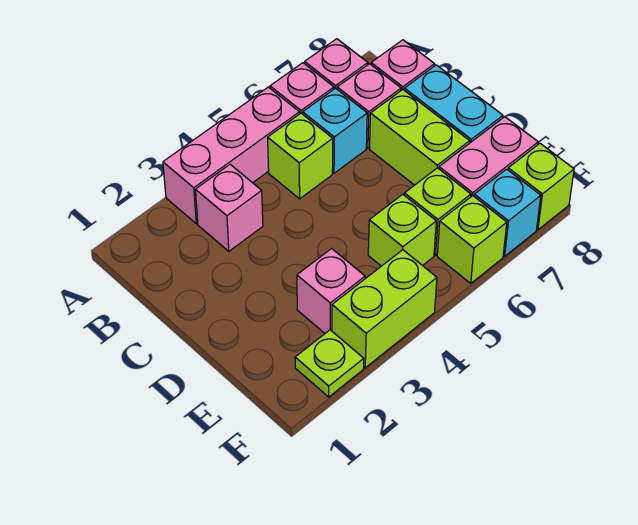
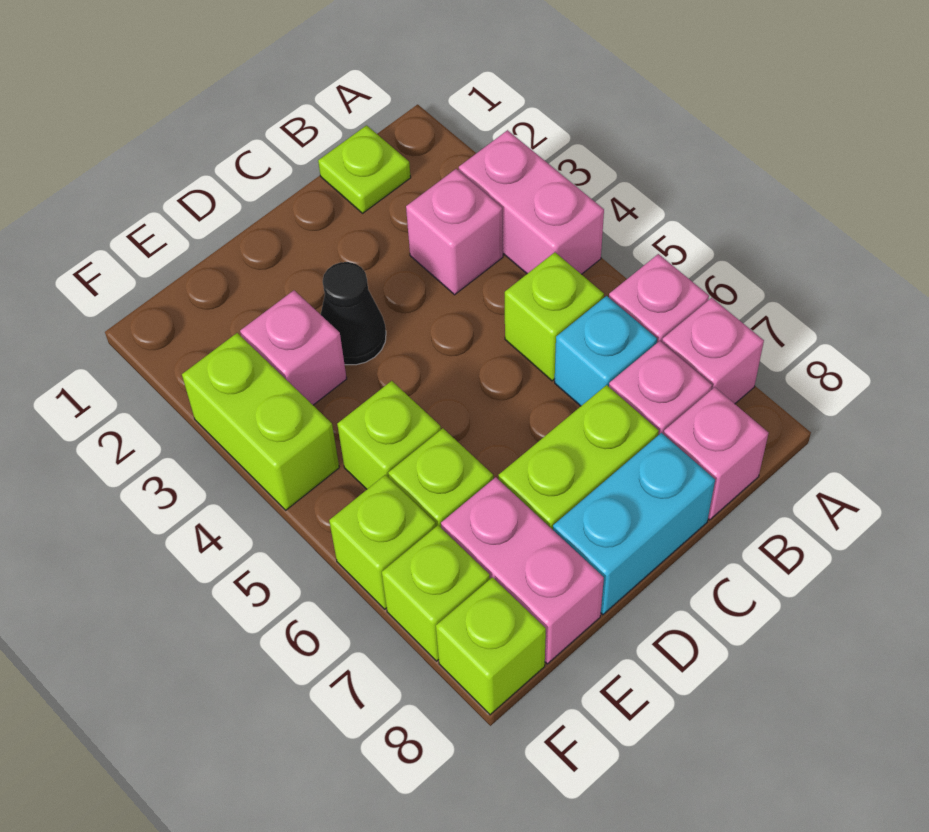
pink 1x3 brick [163,87,299,224] -> pink 1x2 brick [459,130,604,274]
none -> black 1x1 cone [321,262,386,365]
lime 1x1 plate [295,330,364,397] -> lime 1x1 plate moved to [318,125,411,213]
cyan 1x1 brick [474,169,541,256] -> lime 1x1 brick [382,525,490,661]

